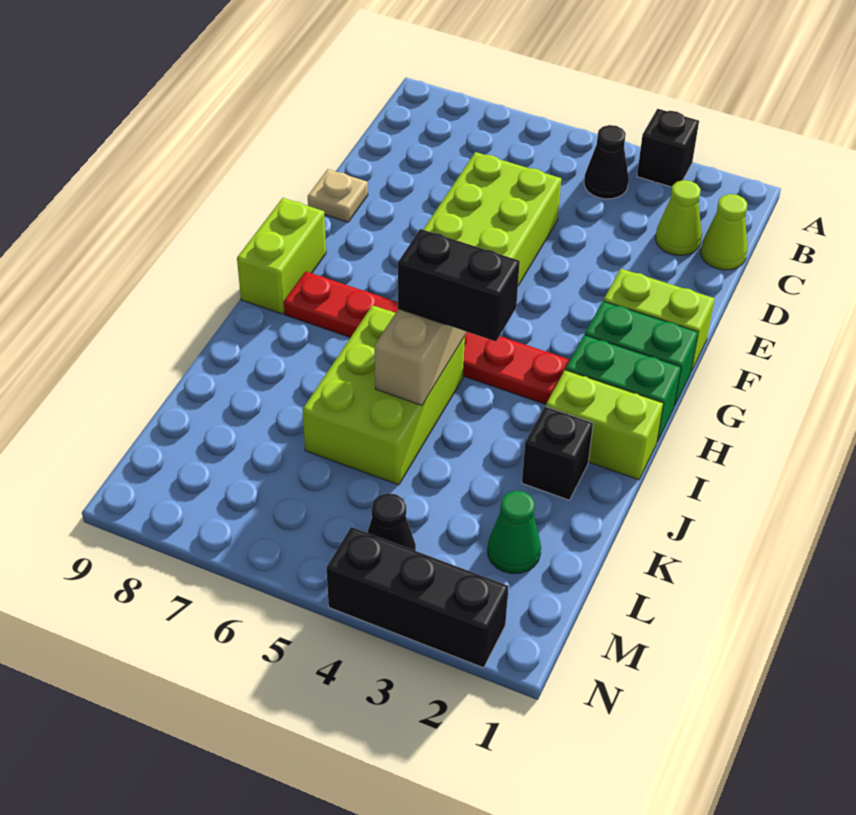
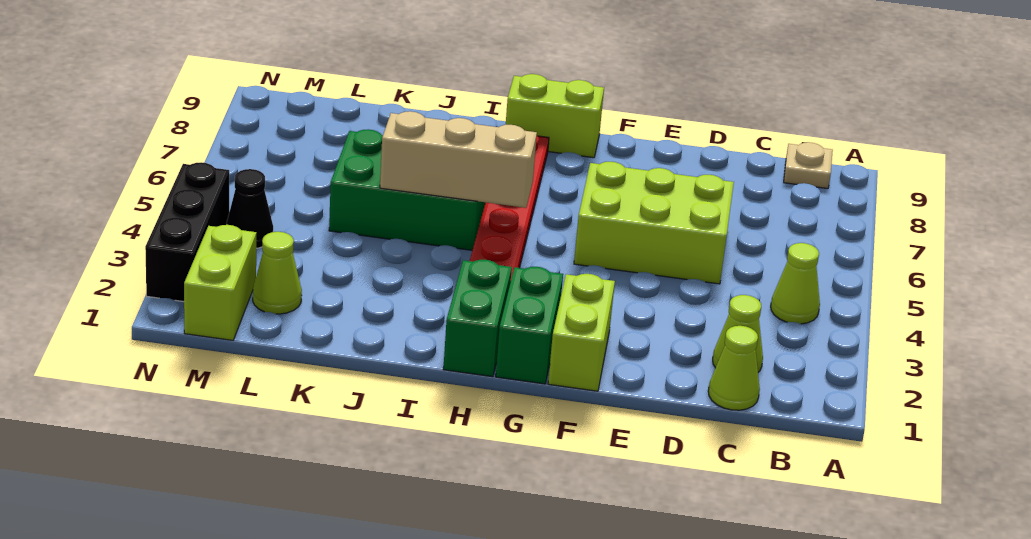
black 1x1 brick [637,109,699,187] -> none
black 1x1 cone [584,125,629,199] -> lime 1x1 cone [771,243,820,324]
tan 1x1 plate [308,169,368,222] -> tan 1x1 plate moved to [784,142,833,189]
lime 1x2 brick [546,370,663,480] -> lime 1x2 brick moved to [184,225,257,340]
black 1x2 brick [398,229,520,341] -> none
lime 2x3 brick [302,305,465,485] -> green 2x3 brick [329,129,486,250]
black 1x1 brick [522,406,593,500] -> none
green 1x1 cone [487,491,541,574] -> lime 1x1 cone [253,232,302,314]

